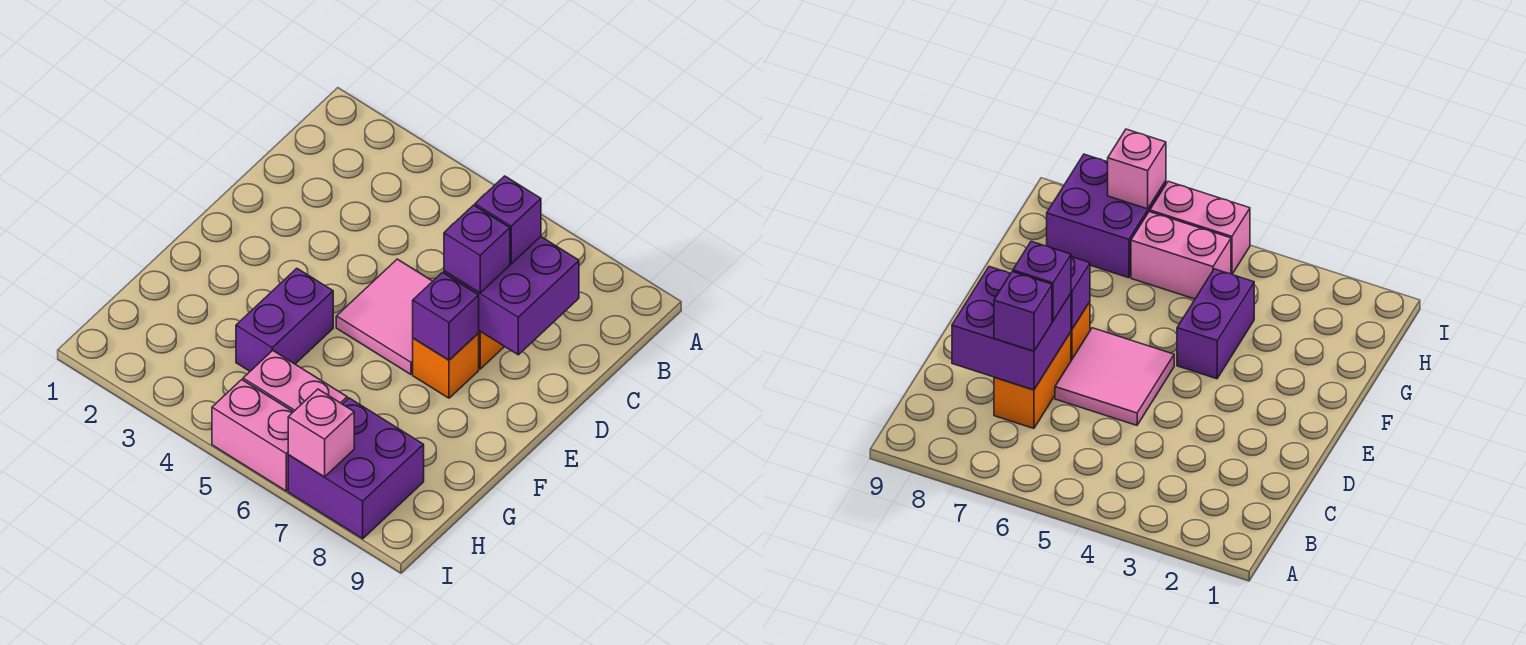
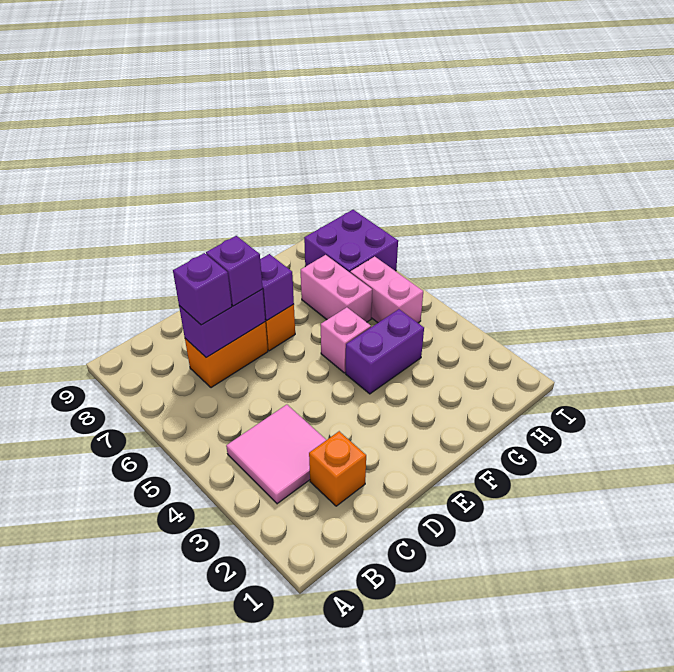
none -> orange 1x1 brick [309,431,366,506]
purple 2x2 brick [444,237,579,355] -> purple 1x2 brick [179,289,265,357]
pink 2x2 tile [336,259,433,374] -> pink 2x2 tile moved to [226,405,326,504]
pink 1x2 brick [212,380,293,491] -> pink 1x2 brick moved to [301,255,372,322]
pink 1x1 brick [288,389,354,477] -> pink 1x1 brick moved to [321,307,371,373]

